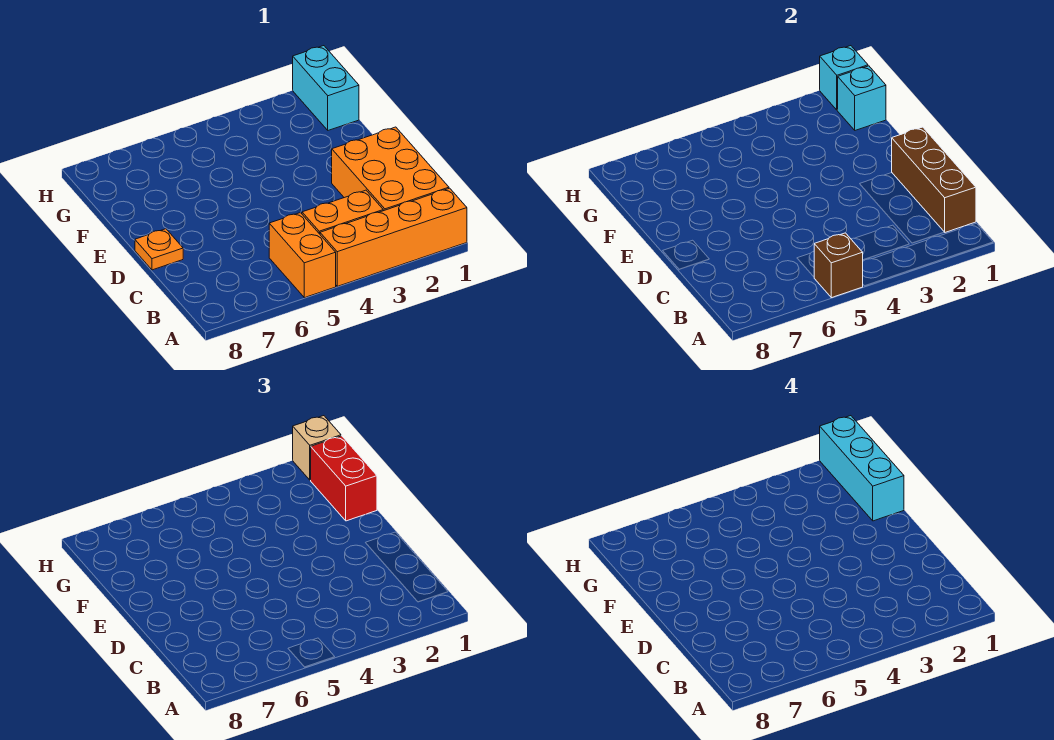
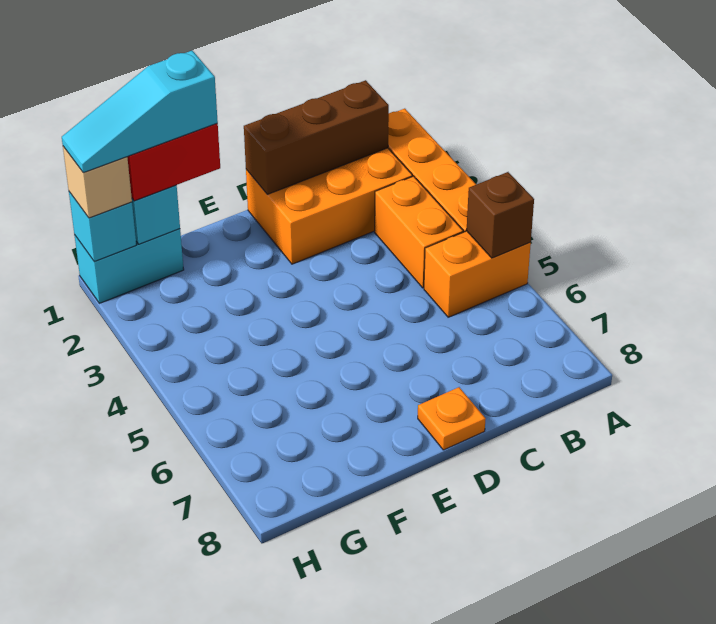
cyan 1x3 brick [820,416,904,521] -> cyan 1x3 slope [62,50,218,173]

